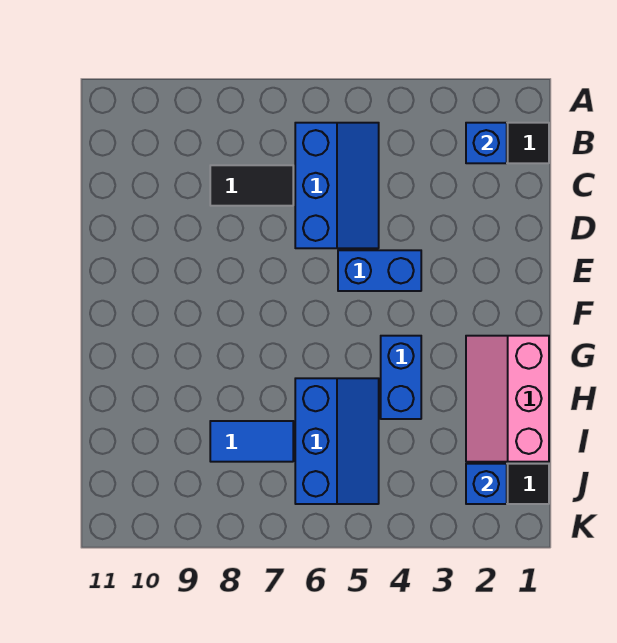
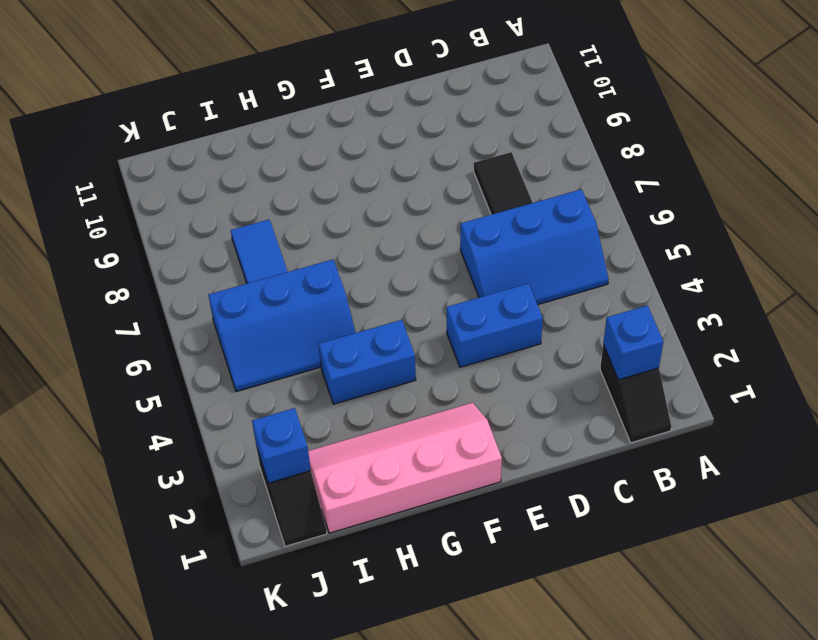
blue 1x2 brick [338,250,421,291] -> blue 1x2 brick turned to [447,283,543,367]
pink 2x3 slope [466,336,549,462] -> pink 2x4 slope [308,403,502,533]

